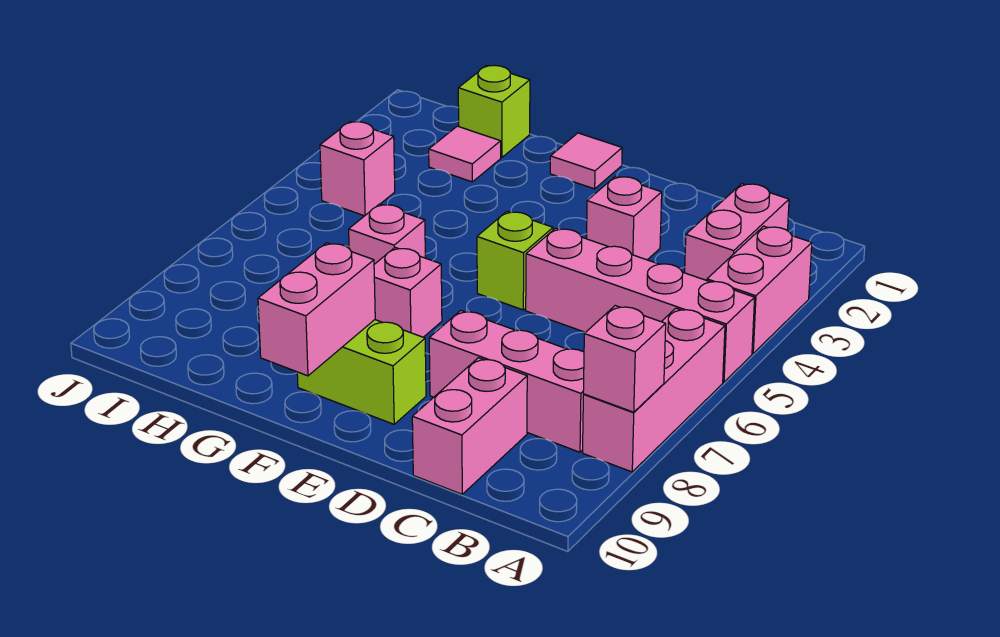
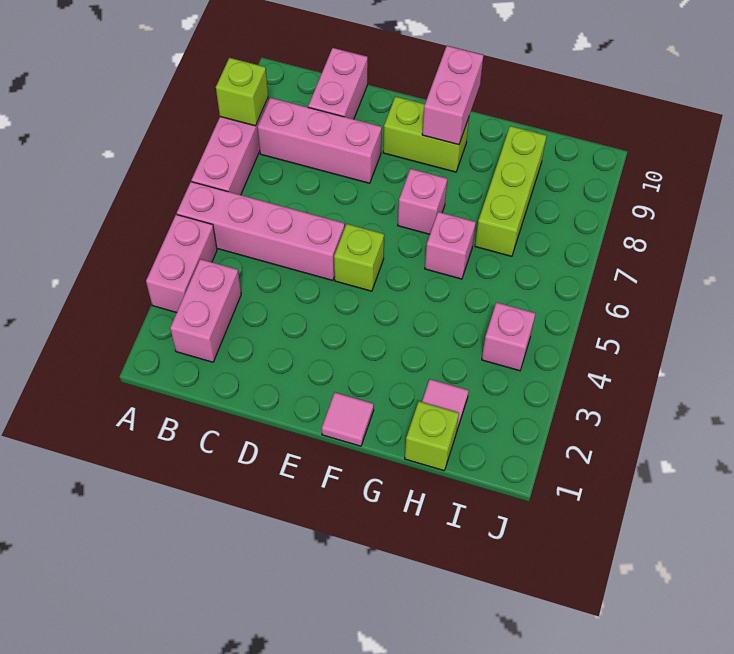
pink 1x1 brick [583,306,666,412] -> lime 1x1 brick [216,58,268,126]
pink 1x1 brick [587,176,662,260] -> none
none -> lime 1x3 brick [475,126,547,256]

